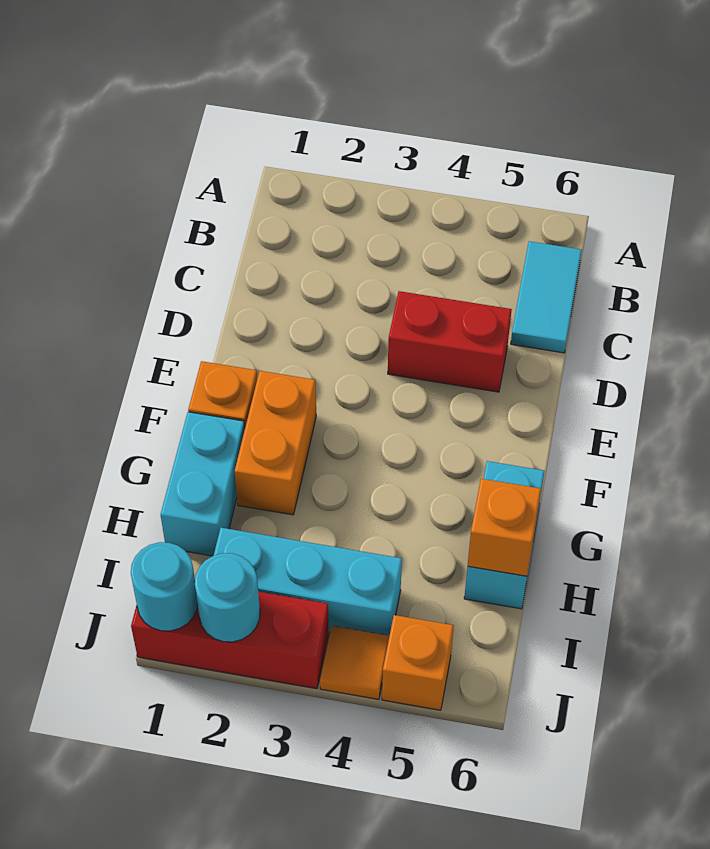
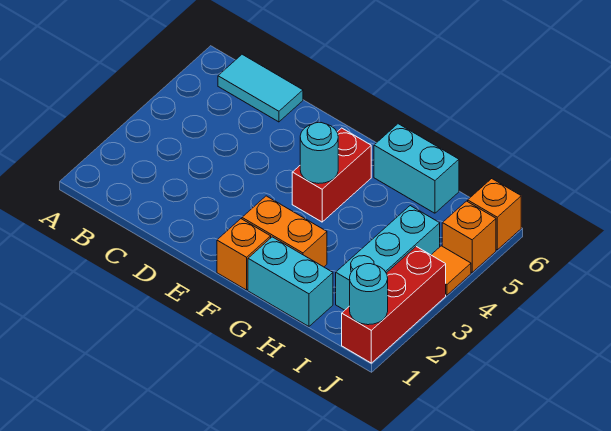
red 1x2 brick [388,291,512,392] -> red 1x2 brick moved to [292,128,371,222]
orange 1x1 brick [468,479,541,576] -> orange 1x1 brick moved to [468,179,521,250]
cyan 1x1 round brick [195,553,260,642] -> cyan 1x1 round brick moved to [300,123,338,184]

